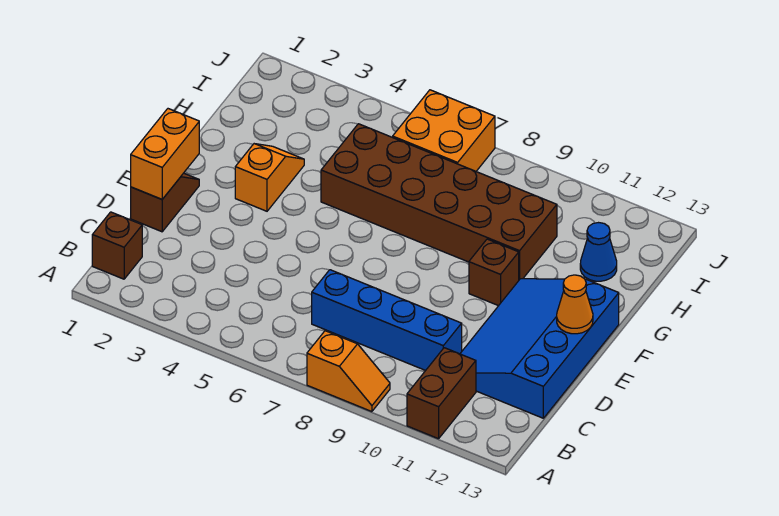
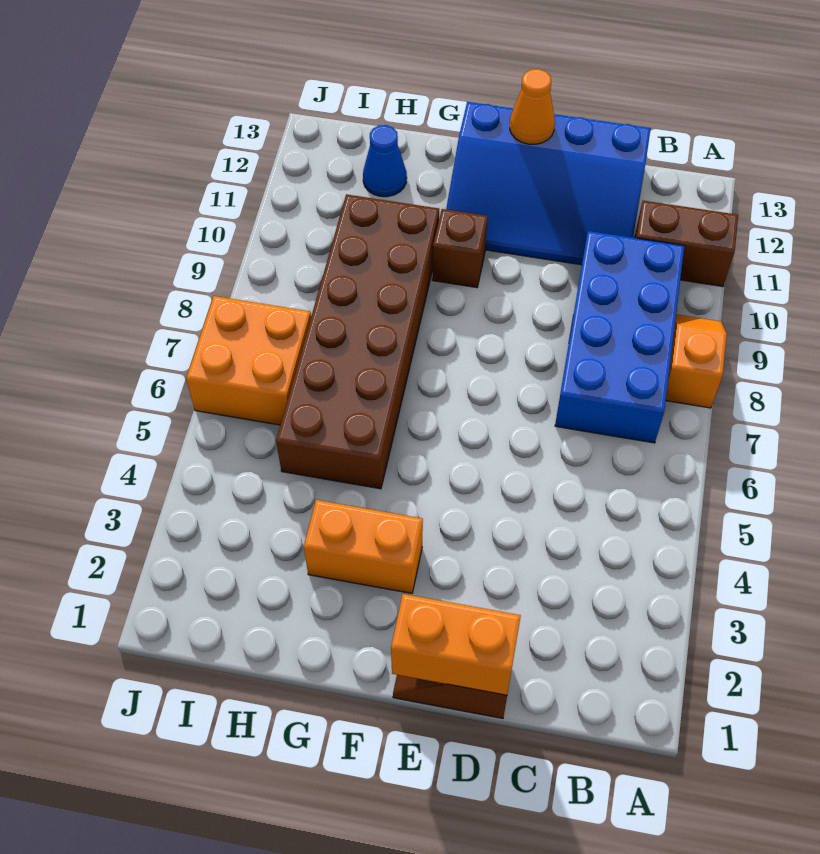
brown 1x1 brick [92,212,142,279] -> none
blue 1x4 brick [312,270,462,371] -> blue 2x4 brick [555,231,684,443]
orange 1x2 slope [235,144,304,211] -> orange 1x2 brick [304,500,423,593]

